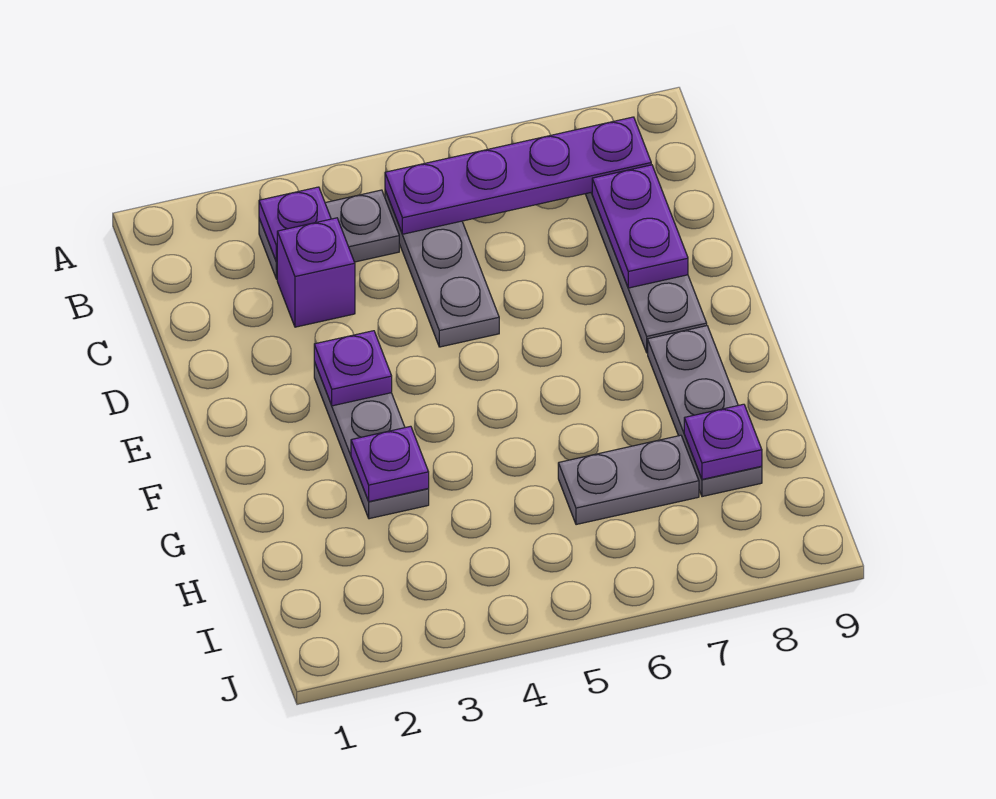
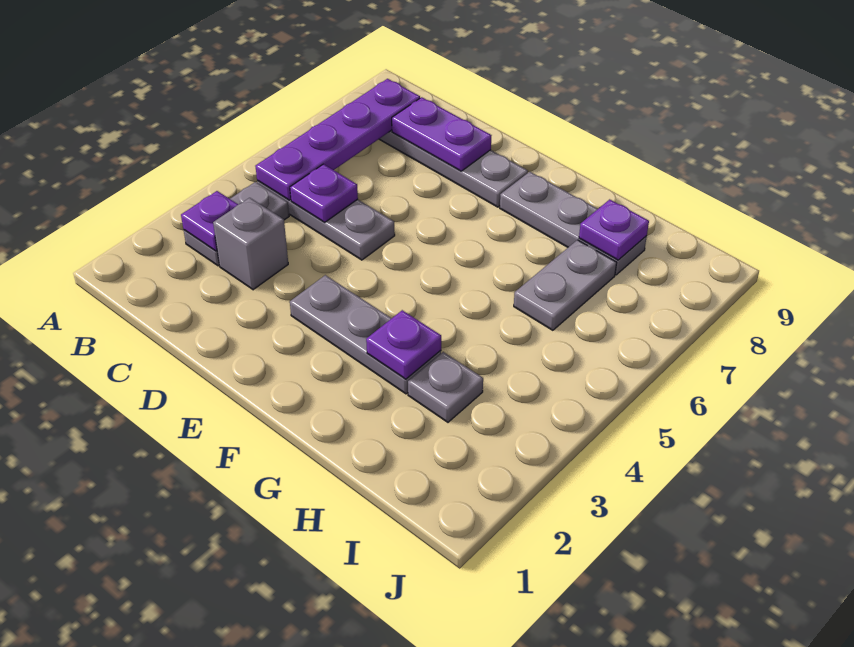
purple 1x1 brick [277,218,355,327] -> grey 1x1 brick [213,198,288,290]
purple 1x1 plate [314,331,392,406] -> purple 1x1 plate moved to [290,164,358,222]
none -> grey 1x1 plate [408,352,483,422]

